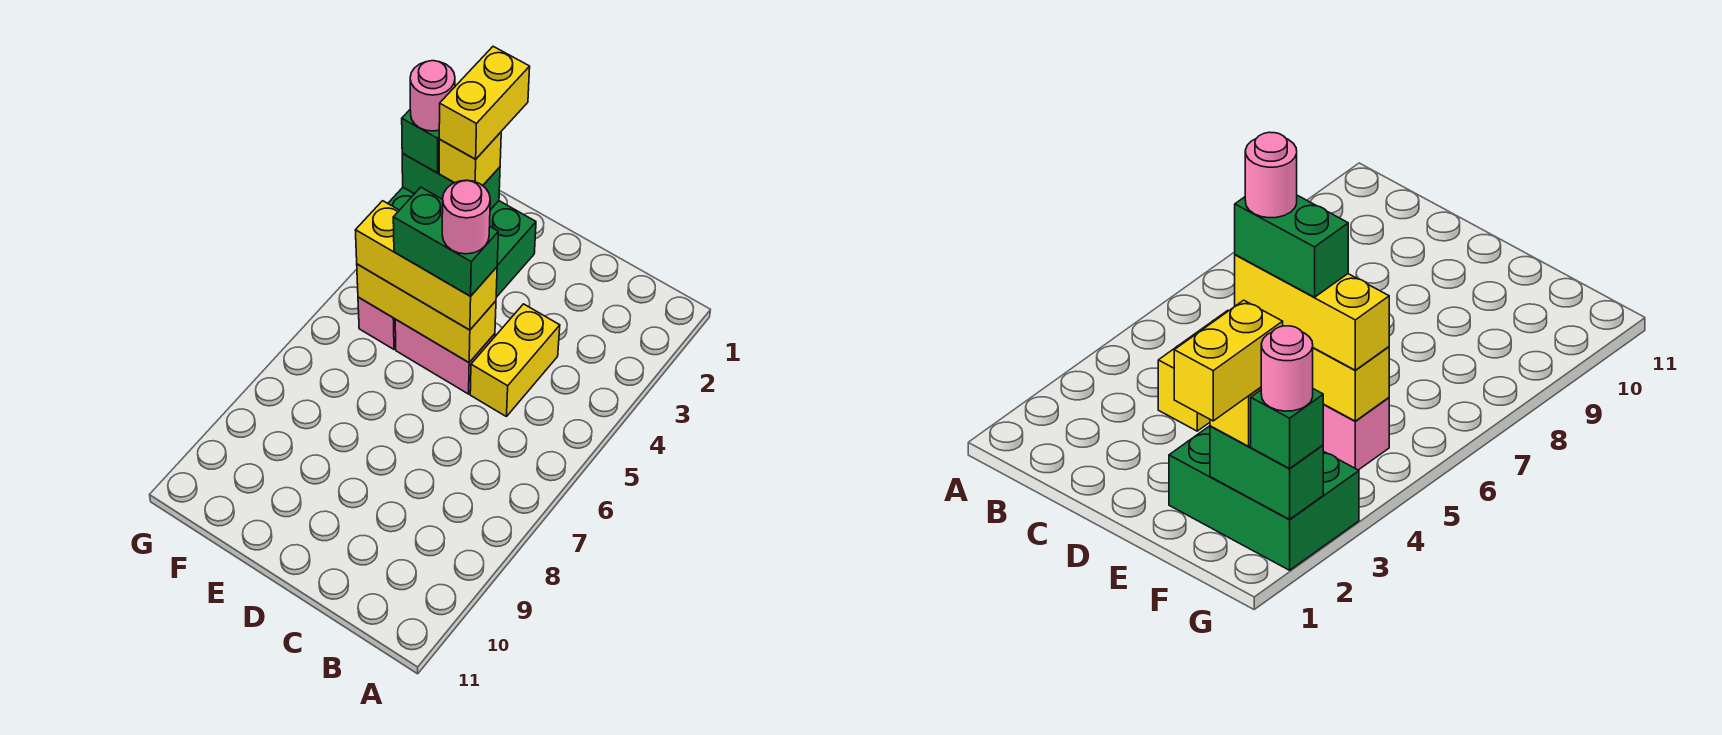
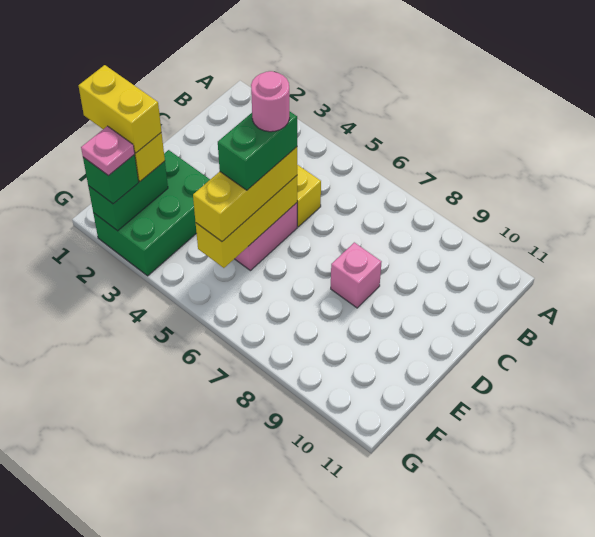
pink 1x1 brick [358,297,396,349] -> pink 1x1 brick moved to [331,242,381,308]
pink 1x1 round brick [410,61,455,131] -> pink 1x1 plate [81,126,135,176]

